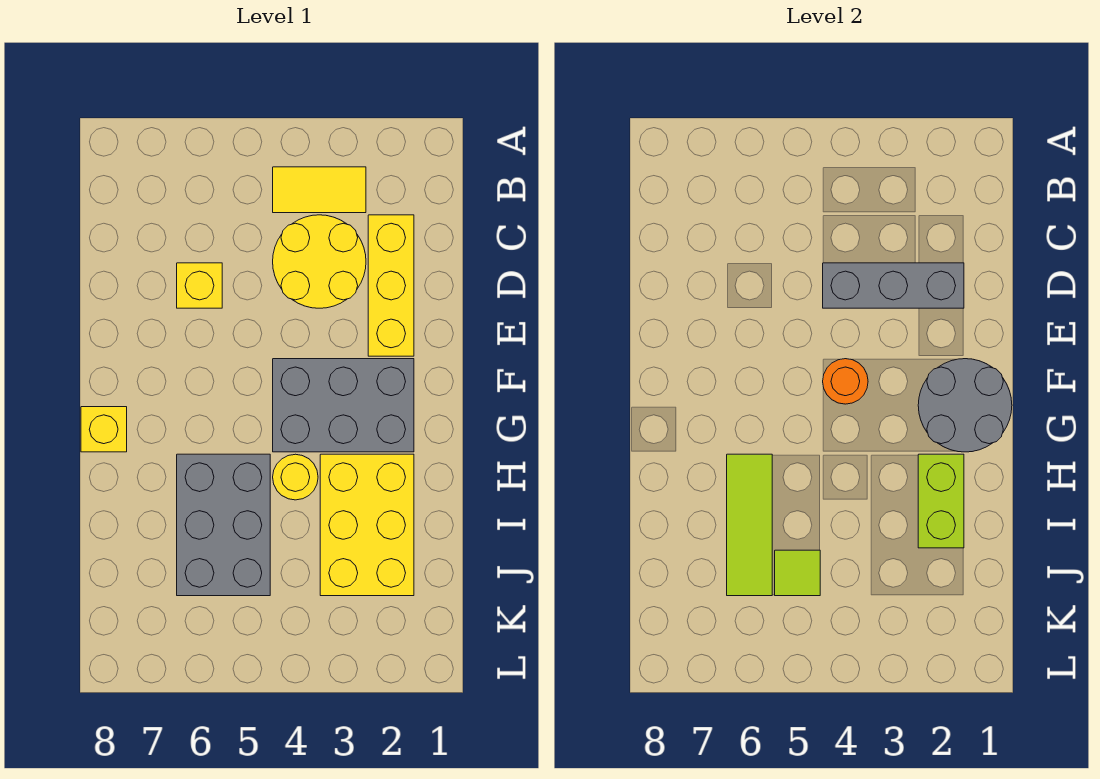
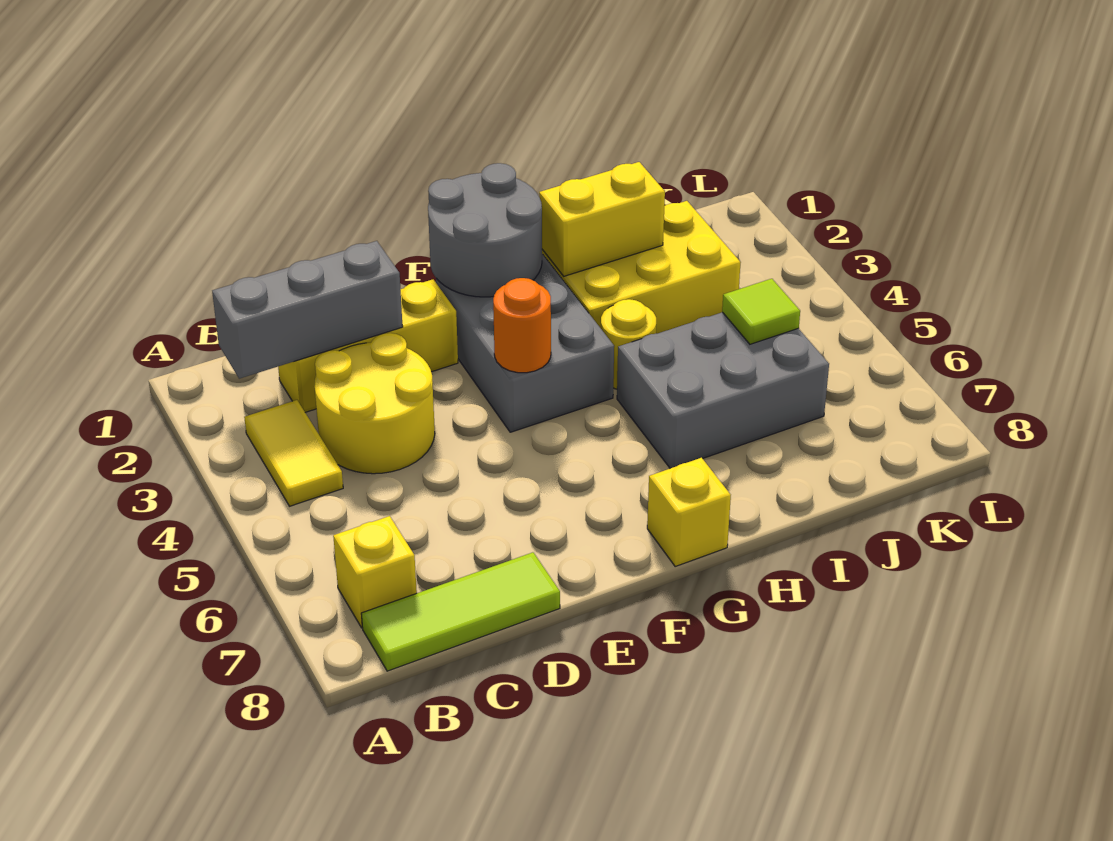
grey 1x3 brick [823,263,964,308] -> grey 1x3 brick turned to [212,241,403,379]
yellow 1x1 brick [177,263,222,308] -> yellow 1x1 brick moved to [333,516,417,628]
lime 1x2 brick [918,454,964,548] -> yellow 1x2 brick [539,162,665,276]
lime 1x3 tile [727,454,772,596] -> lime 1x3 tile moved to [361,552,560,671]

